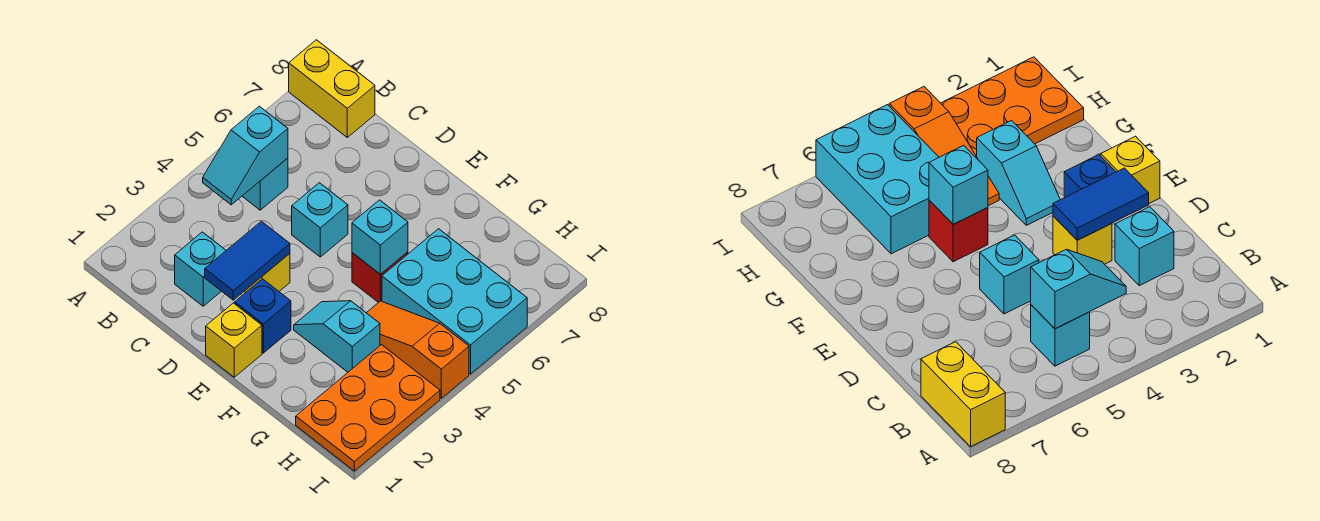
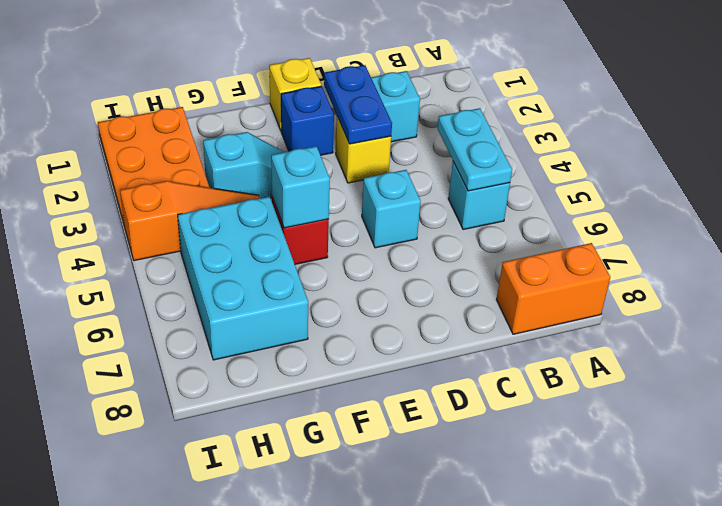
yellow 1x2 brick [289,40,375,137] -> orange 1x2 brick [497,243,610,334]
cyan 1x2 slope [203,106,288,205] -> cyan 1x2 plate [438,108,512,191]
blue 1x2 tile [205,221,290,300] -> blue 1x2 plate [324,65,392,144]
cyan 2x3 brick [382,229,527,374] -> cyan 2x3 brick turned to [178,197,308,360]

